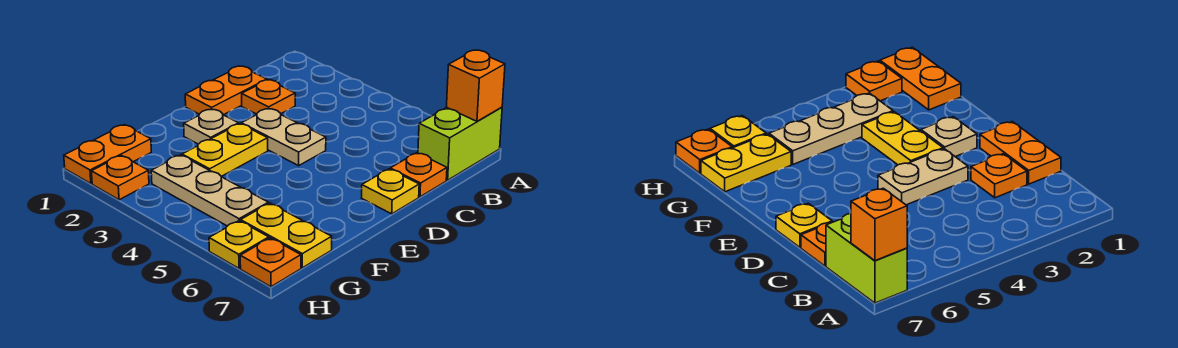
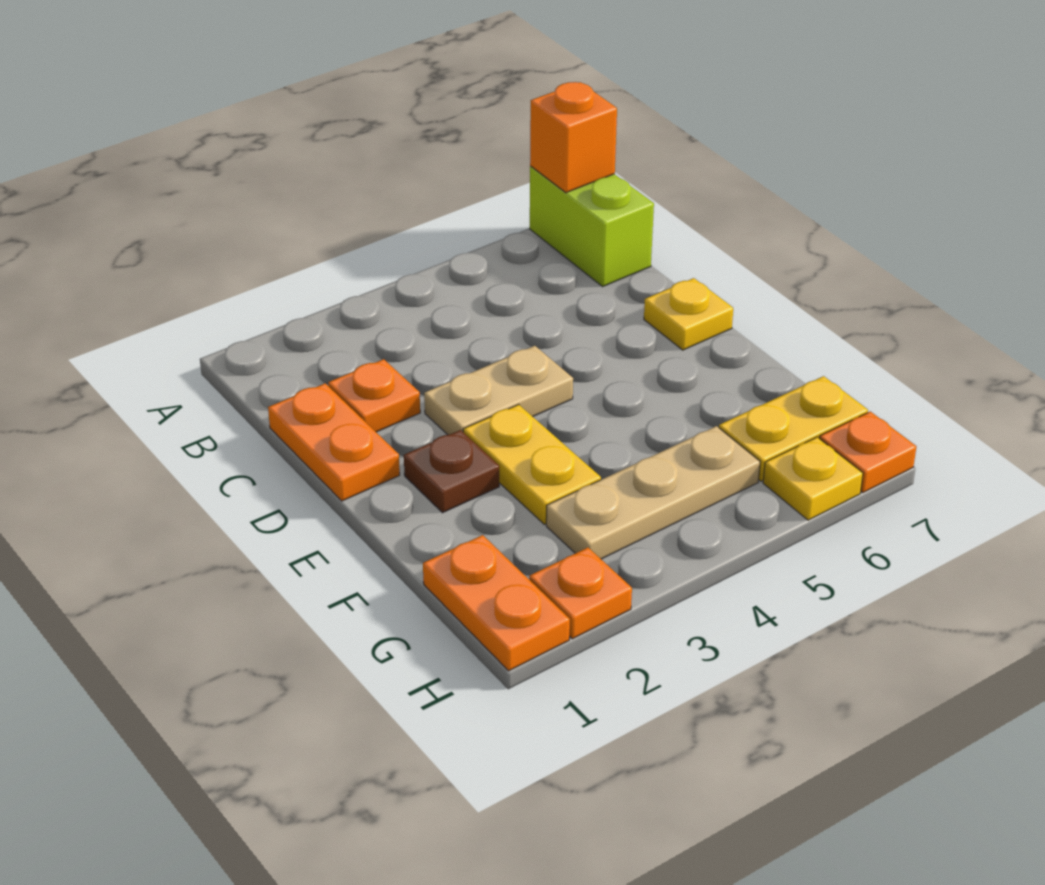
orange 1x1 plate [390,153,447,197] -> none
tan 1x1 plate [184,109,239,144] -> brown 1x1 plate [404,430,499,513]

